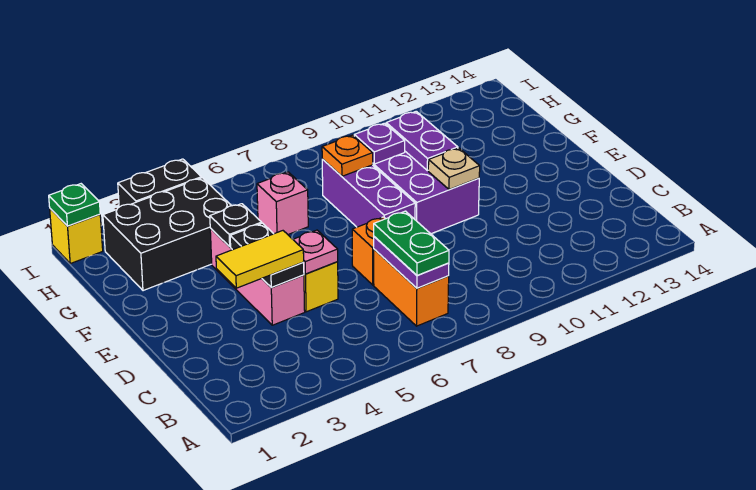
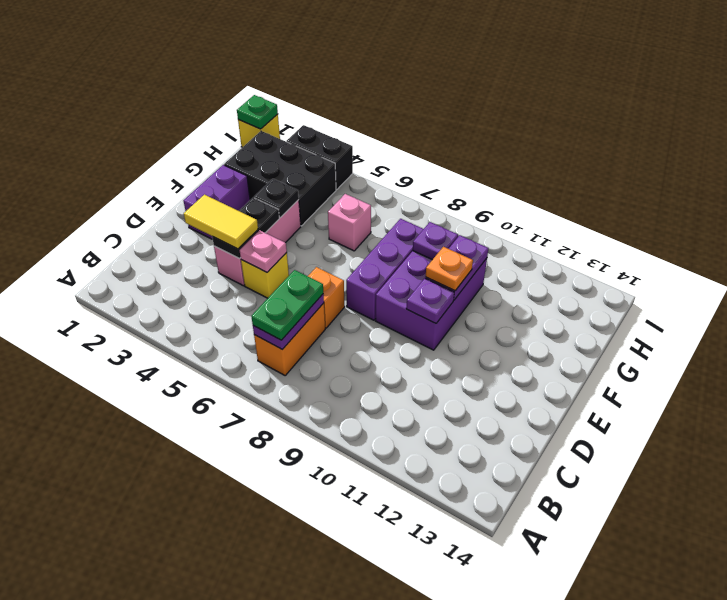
none -> purple 1x2 brick [184,165,250,239]
tan 1x1 plate [428,148,480,189] -> purple 1x1 plate [406,278,454,323]
orange 1x1 plate [322,135,373,176] -> orange 1x1 plate moved to [426,247,473,291]

